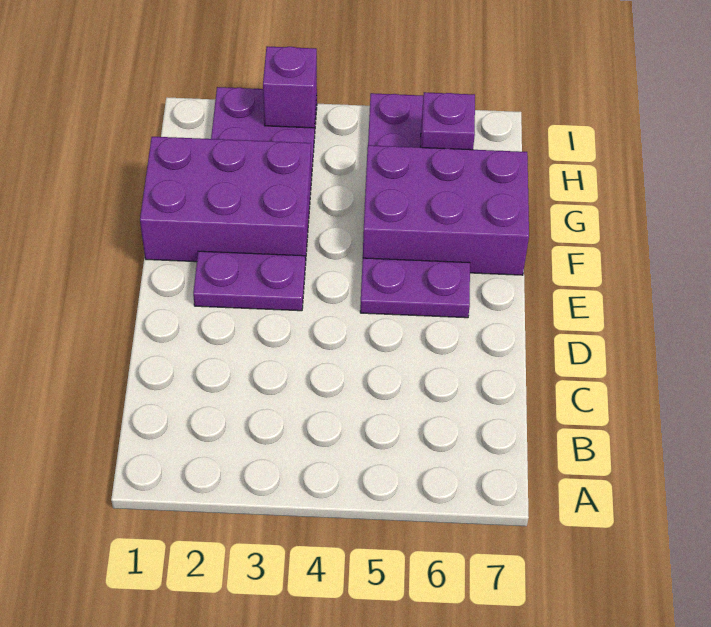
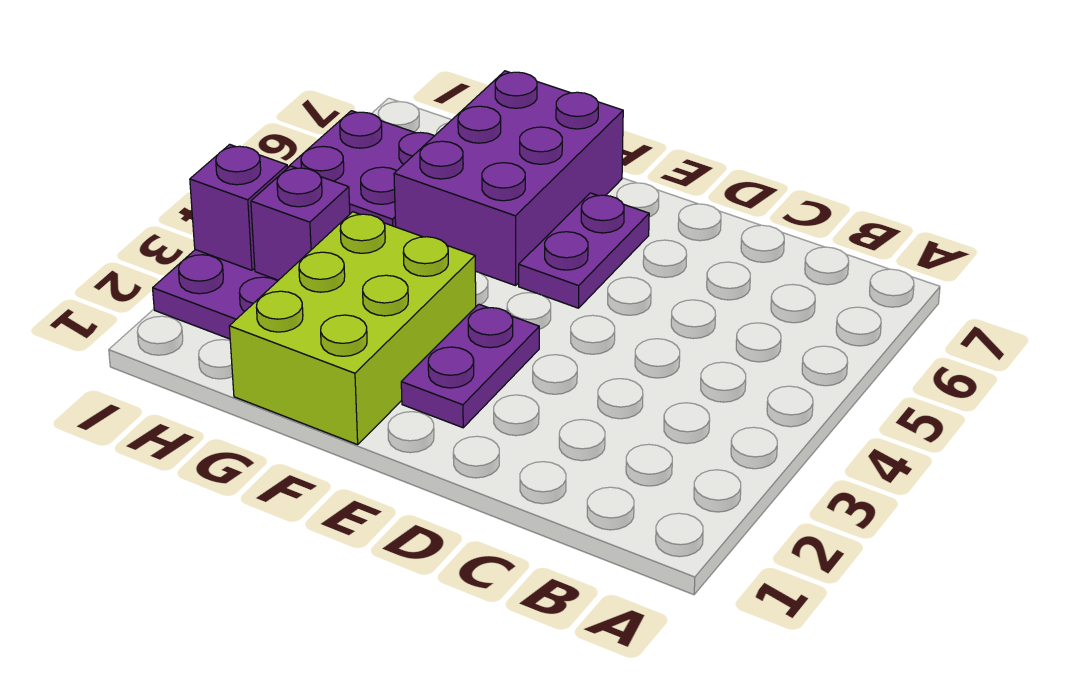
purple 2x3 brick [140,137,311,265] -> lime 2x3 brick [229,212,476,445]
purple 1x1 brick [420,92,475,150] -> purple 1x1 brick moved to [251,166,350,280]

